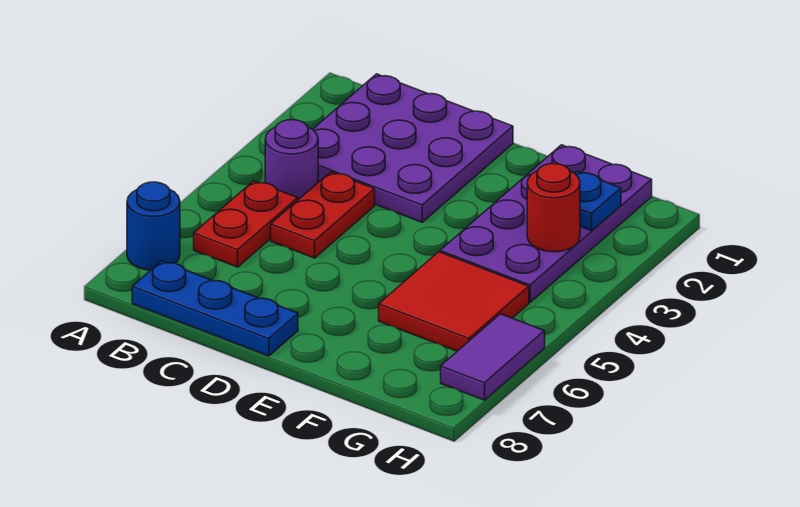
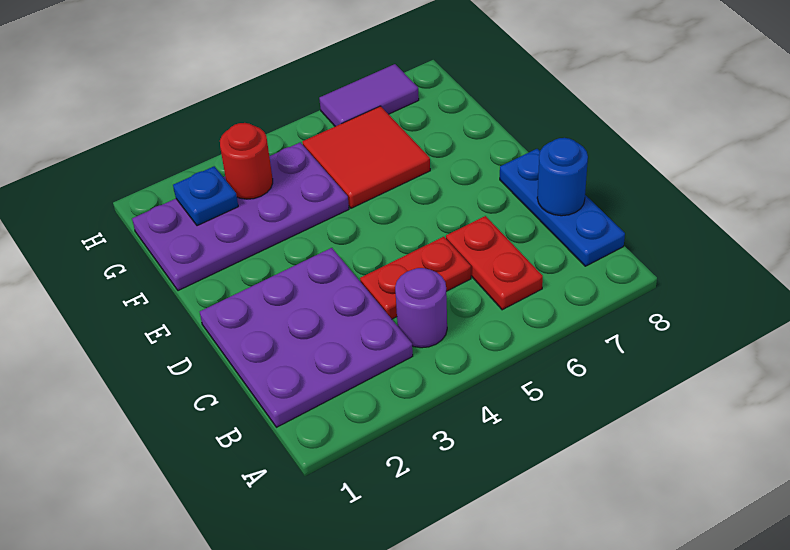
blue 1x1 round brick [127,182,180,270] -> blue 1x1 round brick moved to [537,138,588,216]
red 1x2 plate [194,181,298,267] -> red 1x2 plate turned to [446,216,543,310]

